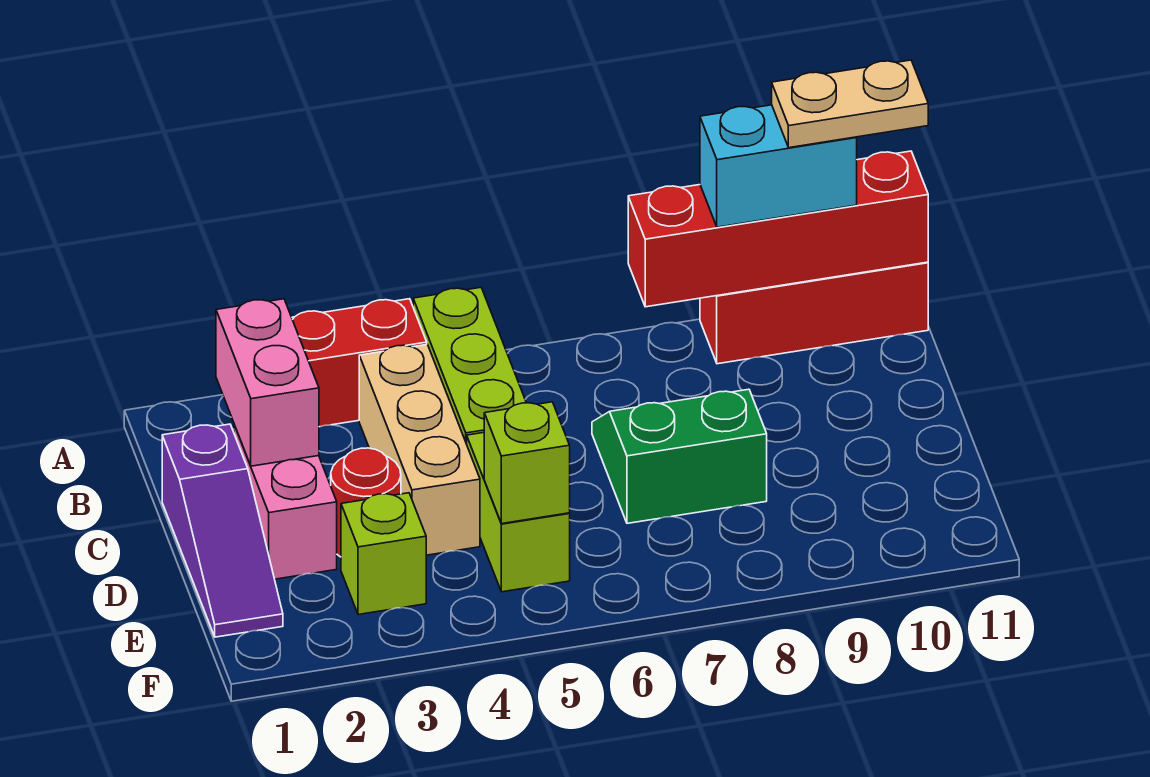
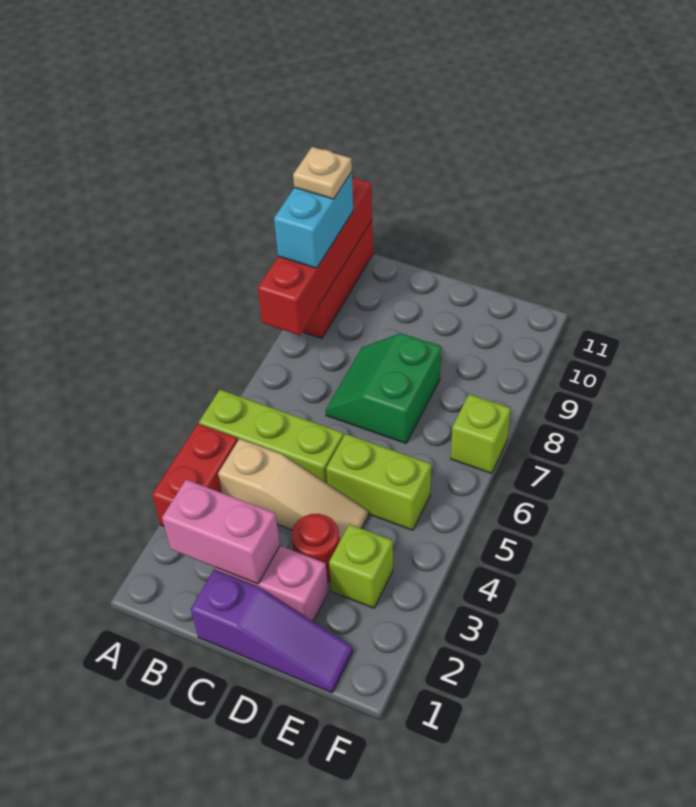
tan 1x2 plate [772,60,928,148] -> tan 1x1 plate [293,147,352,199]
tan 1x3 brick [359,345,480,555] -> tan 1x3 slope [218,439,368,541]
lime 1x1 brick [484,402,570,524] -> lime 1x1 brick moved to [451,394,511,473]

